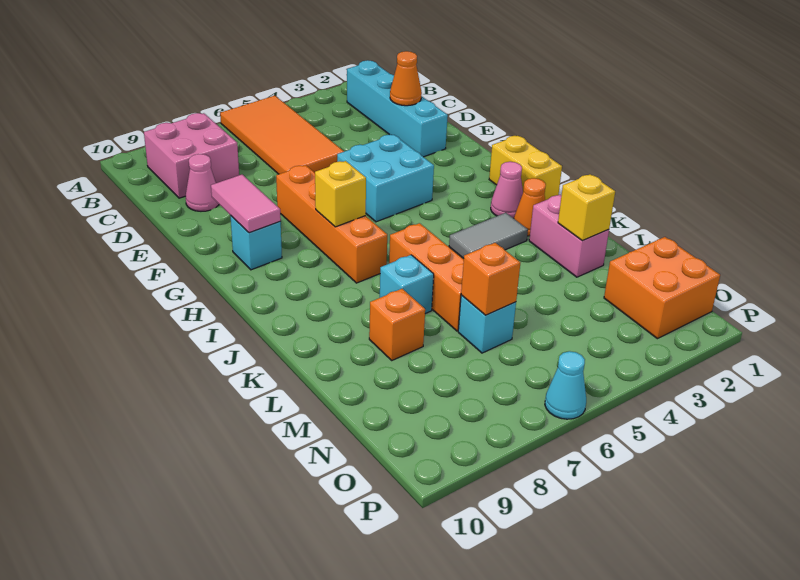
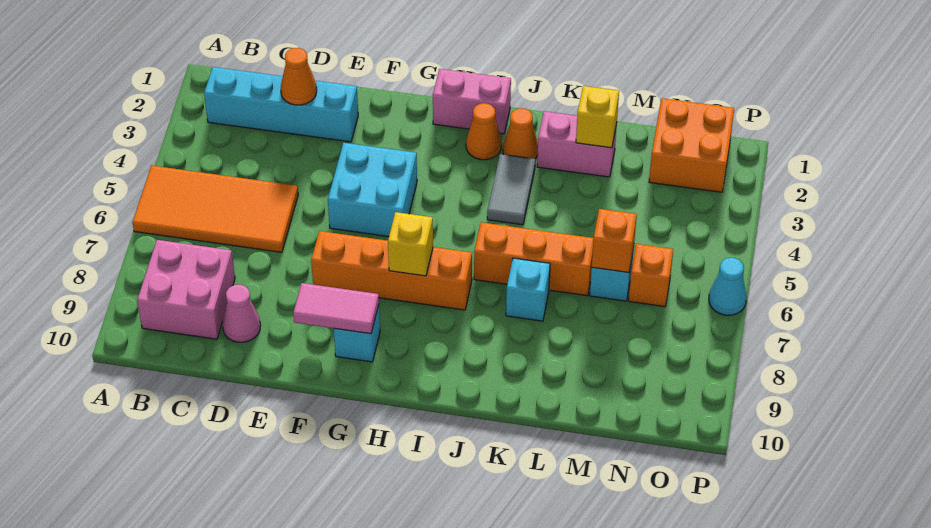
yellow 1x2 brick [489,136,562,200] -> pink 1x2 brick [433,69,511,134]
pink 1x1 cone [491,162,523,218] -> orange 1x1 cone [466,103,501,160]
orange 1x1 brick [369,289,425,360] -> orange 1x1 brick moved to [629,244,673,307]

